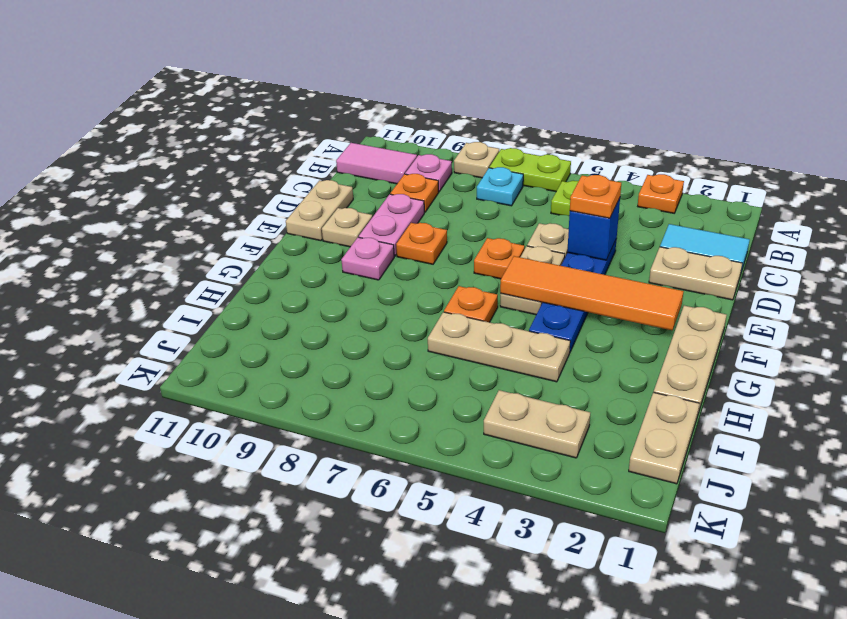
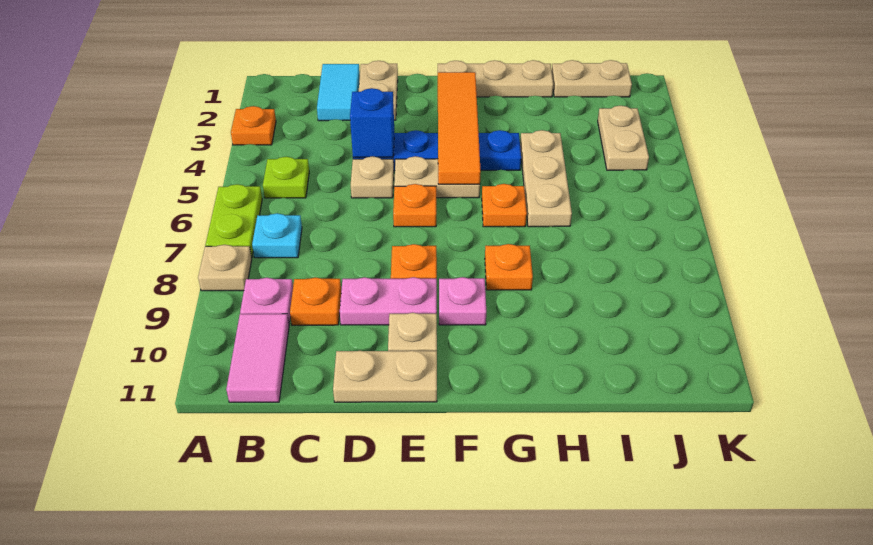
orange 1x1 plate [570,175,621,218] -> orange 1x1 plate moved to [485,244,533,290]

